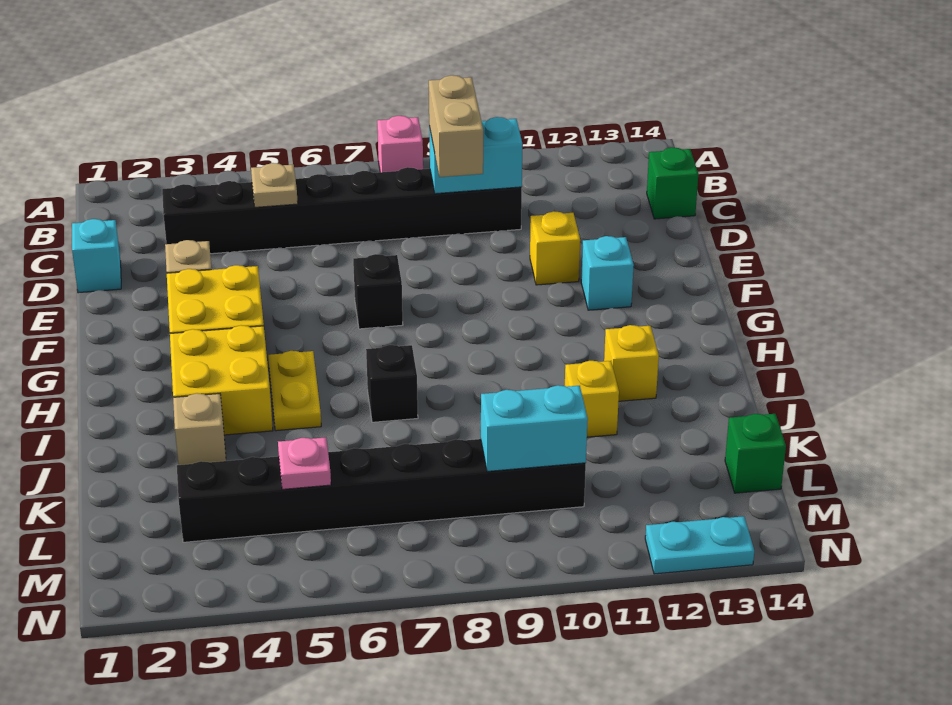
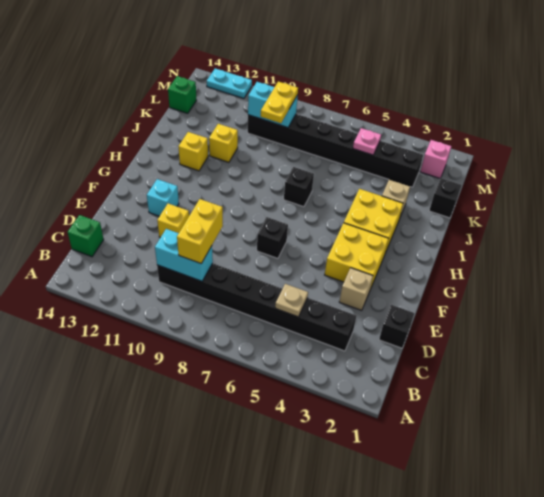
pink 1x1 brick [377,116,423,172] -> pink 1x1 brick moved to [420,140,451,178]
tan 1x2 brick [429,75,483,177] -> yellow 1x2 brick [177,199,223,263]
cyan 1x1 brick [72,219,121,293] -> black 1x1 brick [379,305,415,348]
yellow 1x2 plate [268,351,321,431] -> yellow 1x2 plate moved to [261,82,298,123]
none -> black 1x1 brick [429,178,462,218]

